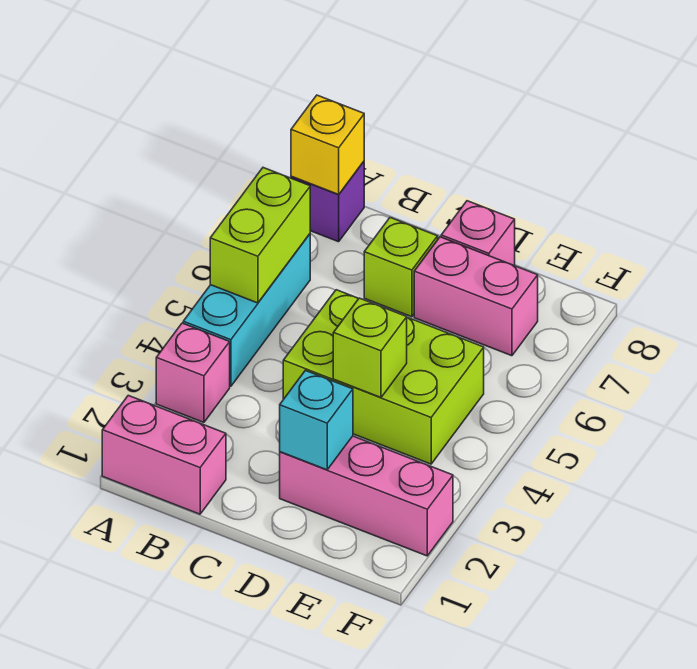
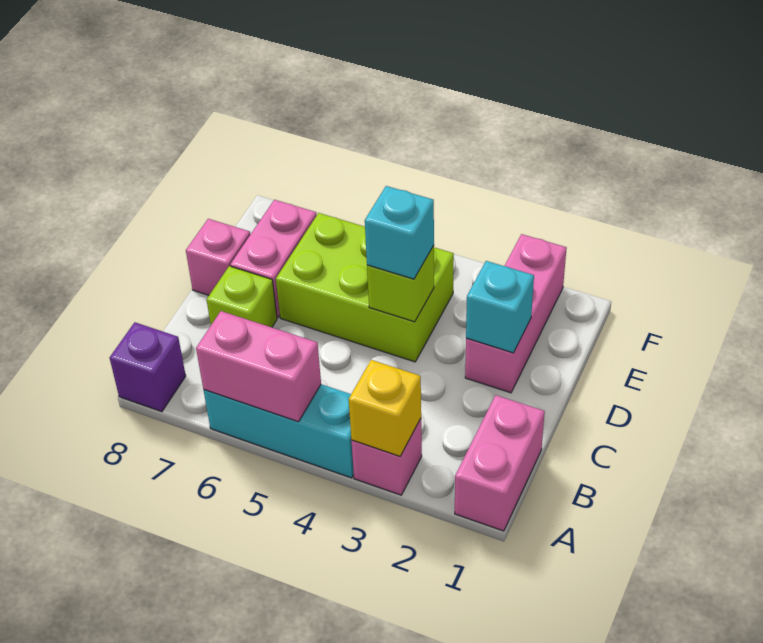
lime 1x2 brick [210,168,310,303] -> pink 1x2 brick [196,311,321,422]
yellow 1x1 brick [291,95,364,194] -> yellow 1x1 brick moved to [349,360,421,456]
lime 2x3 brick [283,290,484,464] -> lime 2x3 brick turned to [276,213,454,362]
none -> cyan 1x1 brick [365,186,434,279]

